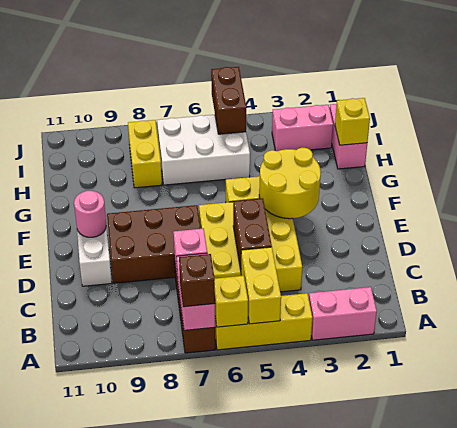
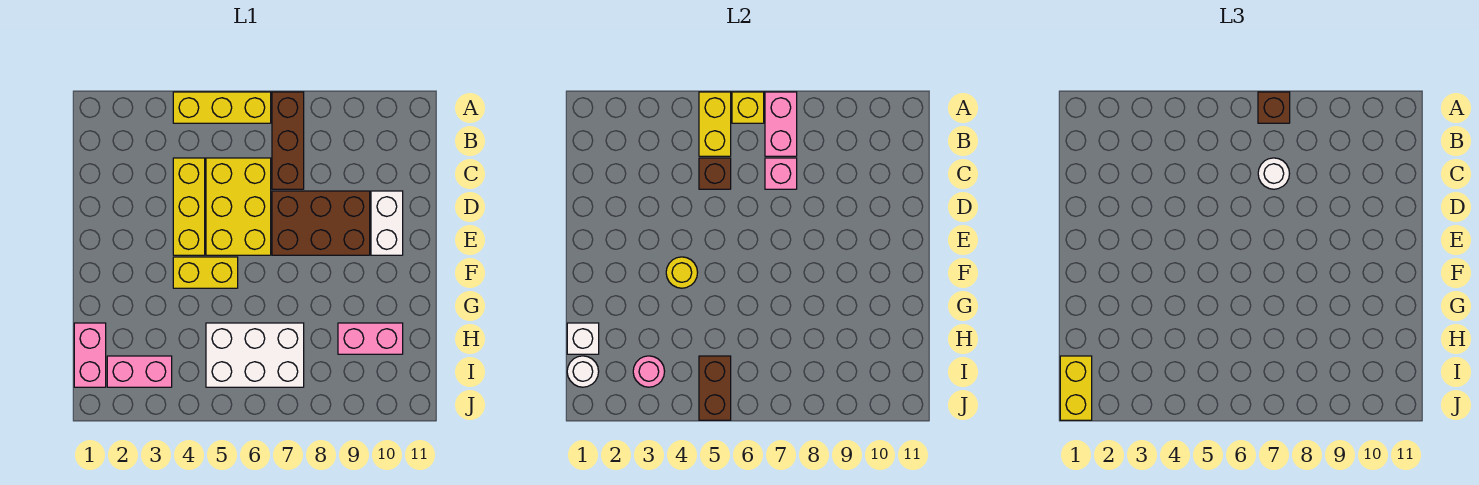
pink 1x2 brick [309,287,377,340] -> pink 1x2 brick moved to [338,323,403,354]
brown 1x2 brick [233,198,272,270] -> brown 1x1 brick [699,158,731,189]
none -> white 1x1 round brick [1258,158,1290,189]
yellow 2x2 round brick [259,148,321,219] -> yellow 1x1 round brick [666,257,698,288]
pink 1x1 round brick [74,191,106,237] -> pink 1x1 round brick moved to [633,356,665,387]
yellow 1x1 brick [335,98,370,145] -> white 1x1 brick [567,323,599,354]
yellow 1x2 brick [128,120,162,188] -> yellow 1x2 brick moved to [1060,356,1092,420]
none -> white 1x1 round brick [567,356,599,387]

